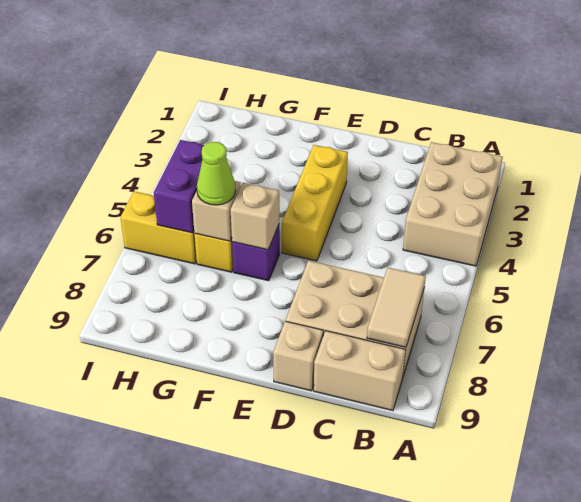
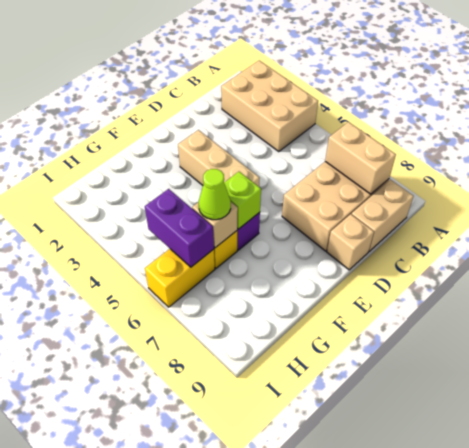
tan 1x2 tile [367,268,426,347] -> tan 1x2 brick [325,122,396,194]
yellow 1x3 brick [282,145,348,261] -> tan 1x3 brick [178,130,260,187]
tan 1x1 brick [231,183,279,250] -> lime 1x1 brick [224,172,261,229]

